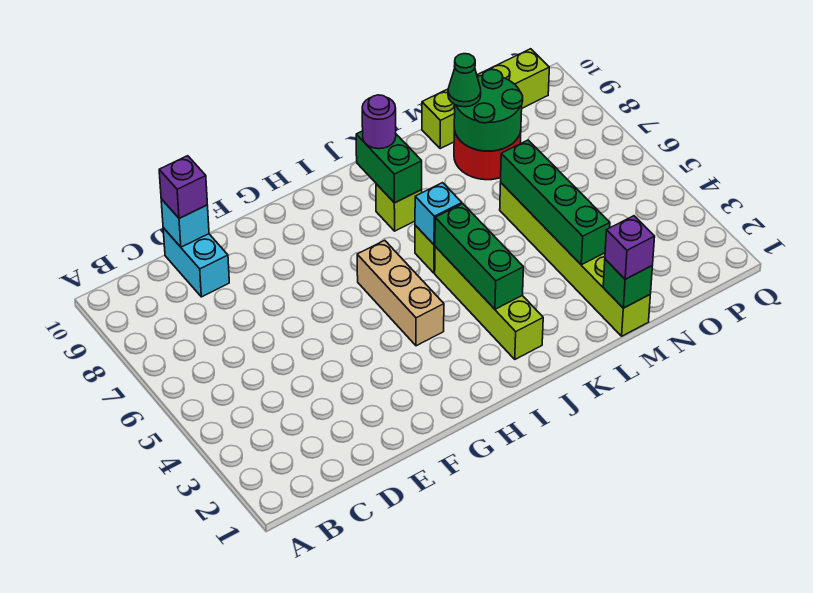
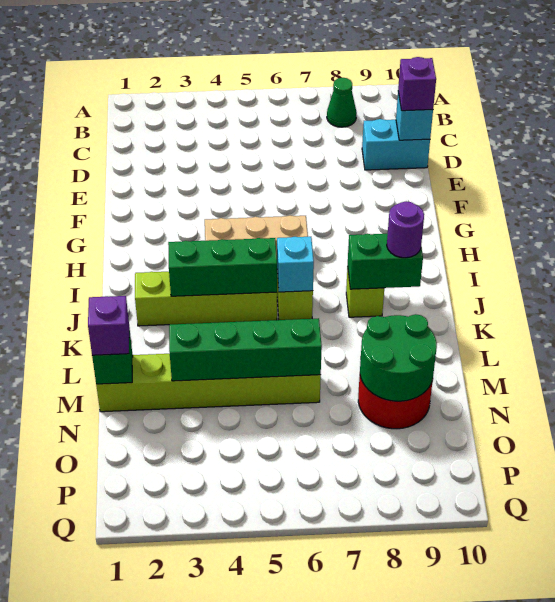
green 1x1 cone [448,54,481,107] -> green 1x1 cone moved to [327,78,357,127]
lime 1x4 brick [422,49,549,149] -> none

